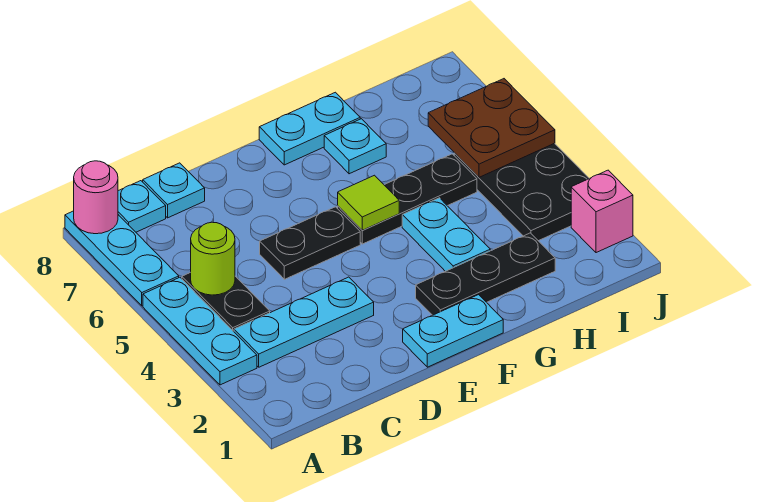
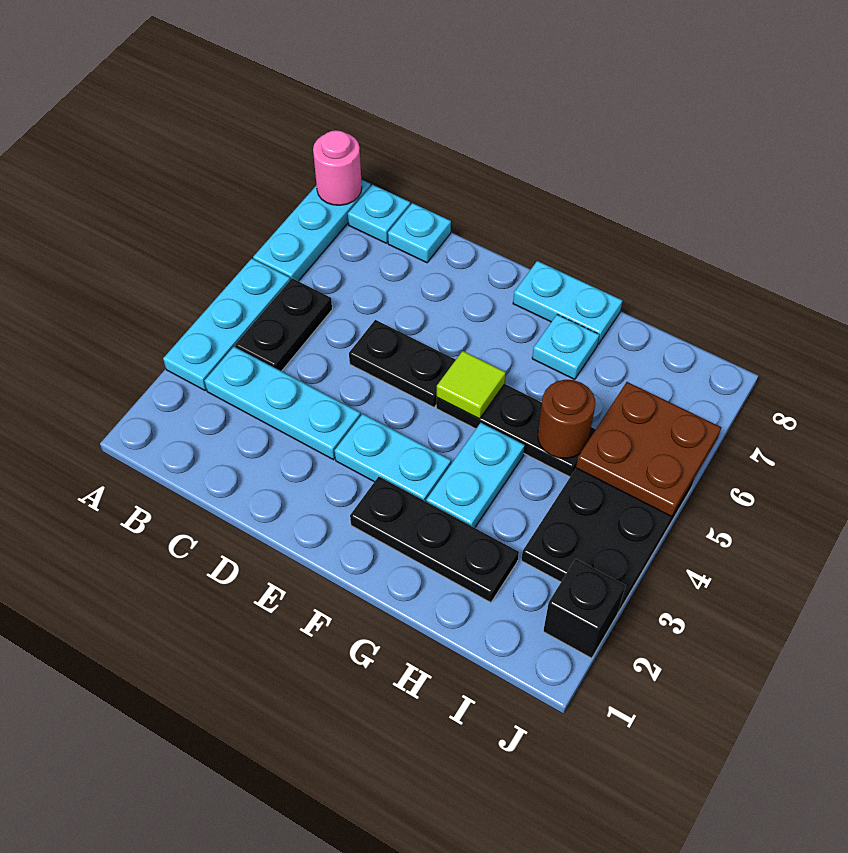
lime 1x1 round brick [191,222,235,295] -> none
cyan 1x2 plate [403,295,503,367] -> cyan 1x2 plate moved to [335,414,451,502]
none -> brown 1x1 round brick [538,380,595,458]
pink 1x1 brick [571,170,633,253] -> black 1x1 brick [543,559,626,658]

